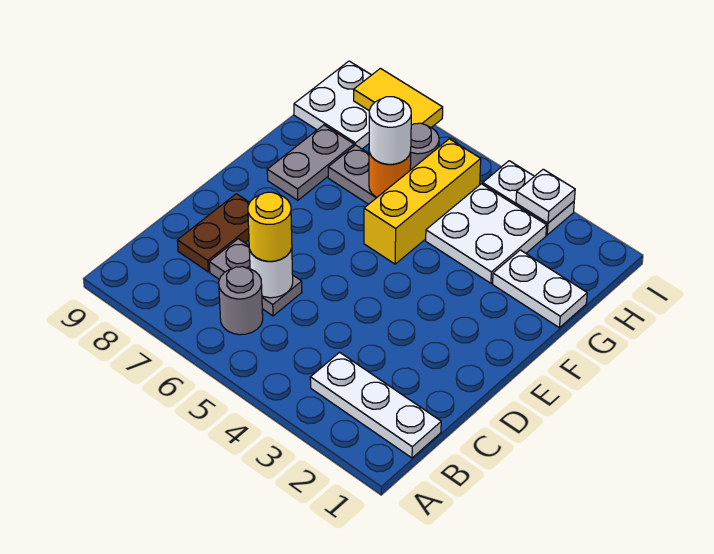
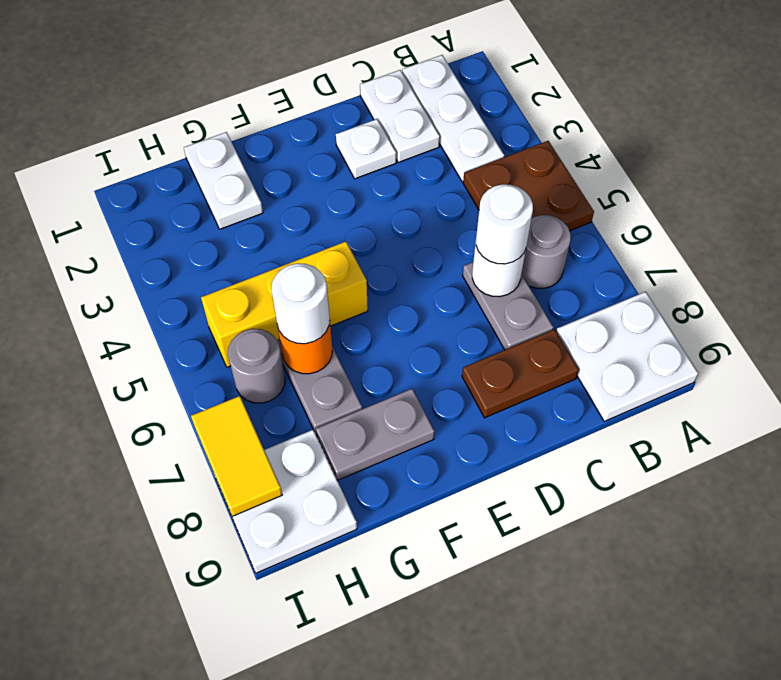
none -> brown 2x2 plate [463,141,594,231]
yellow 1x1 round brick [248,192,292,261] -> white 1x1 round brick [476,184,533,264]
white 2x2 plate [426,184,547,283] -> white 2x2 plate moved to [556,292,698,421]
white 1x2 plate [483,161,574,235] -> white 1x2 plate moved to [360,70,440,162]
white 1x1 plate [516,169,575,223] -> white 1x1 plate moved to [336,119,396,179]

